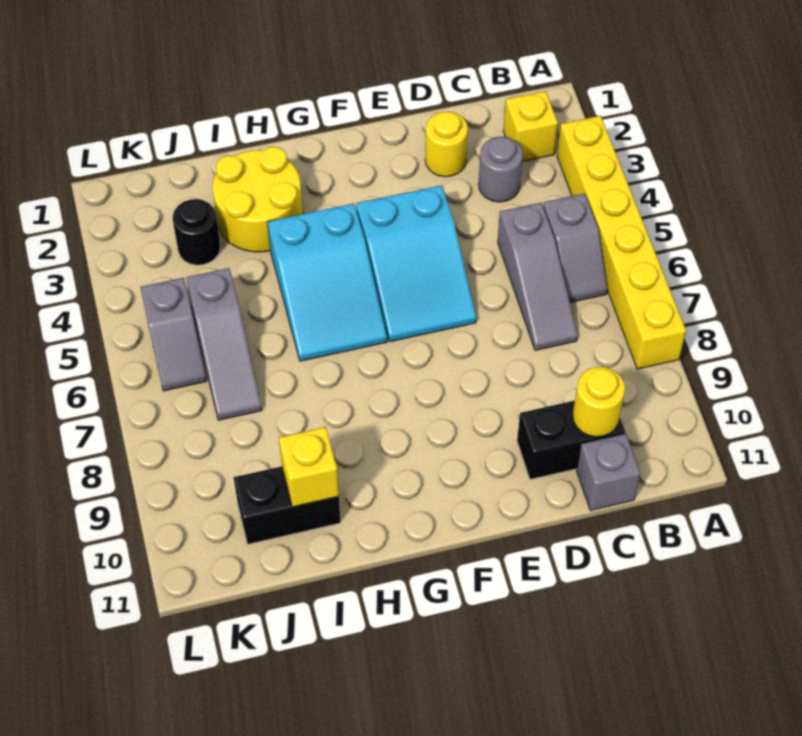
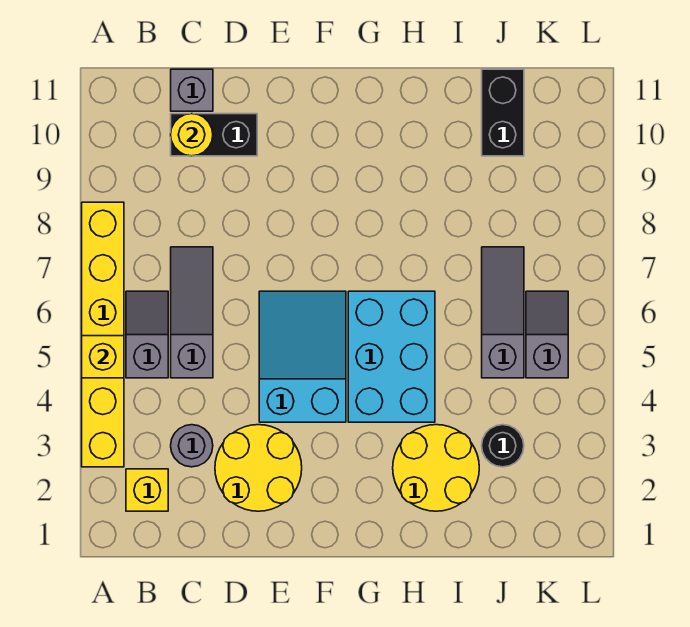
yellow 1x1 round brick [425,112,468,177] -> yellow 2x2 round brick [215,425,302,511]
cyan 2x3 slope [267,204,387,361] -> cyan 2x3 brick [348,291,435,422]
black 1x2 brick [234,466,341,544] -> black 1x2 brick turned to [482,69,524,156]
yellow 1x1 brick [279,427,339,507] -> yellow 1x1 brick moved to [82,336,124,378]

